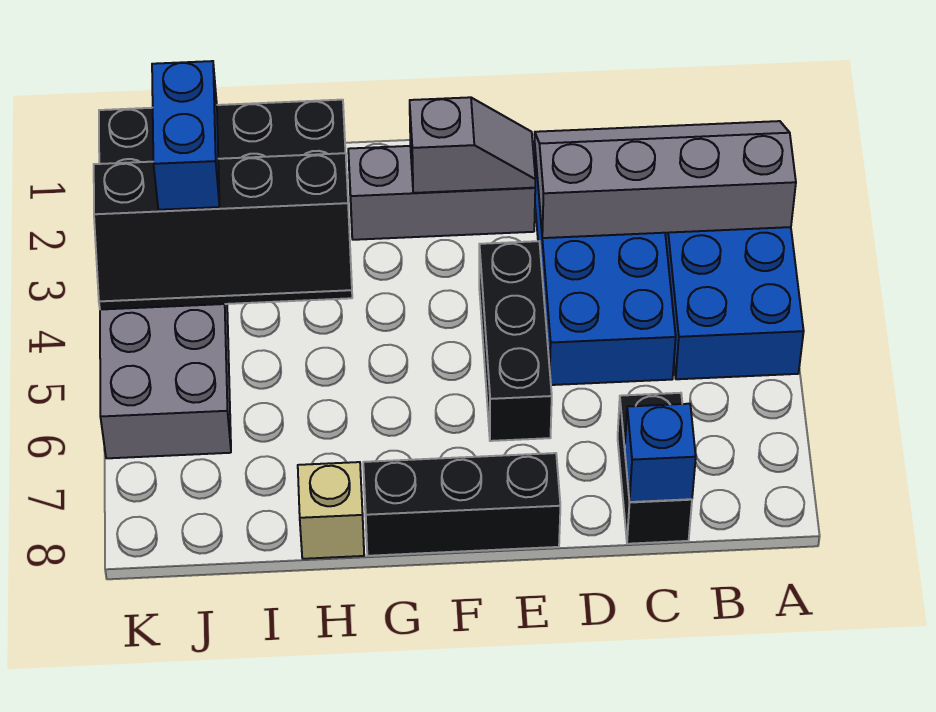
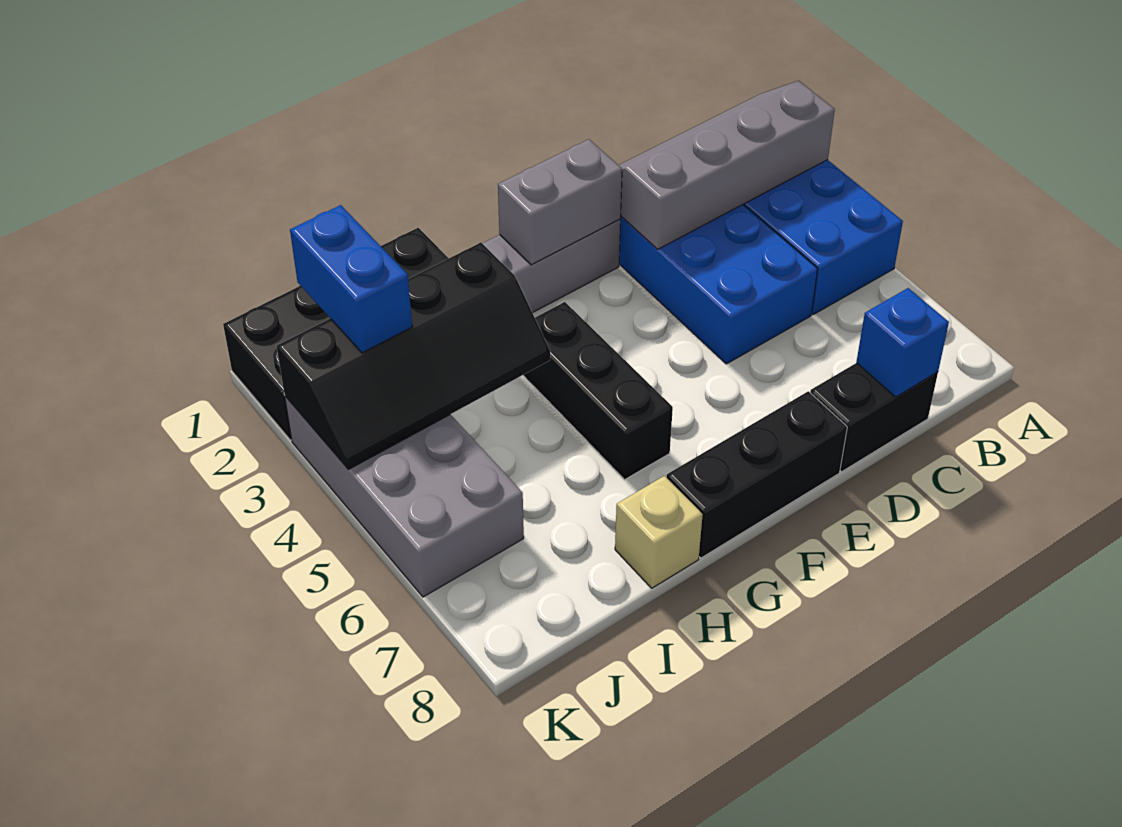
black 1x2 brick [618,393,692,544] -> black 1x2 brick turned to [810,363,938,472]
grey 1x2 slope [410,97,535,193] -> grey 1x2 brick [498,139,622,265]
black 1x3 brick [479,241,552,441] -> black 1x3 brick moved to [523,302,673,480]

